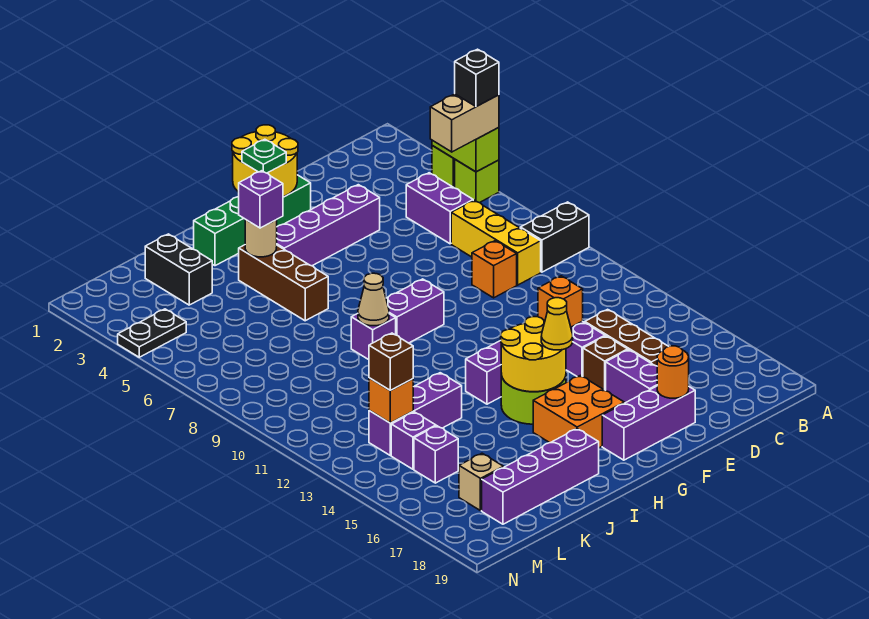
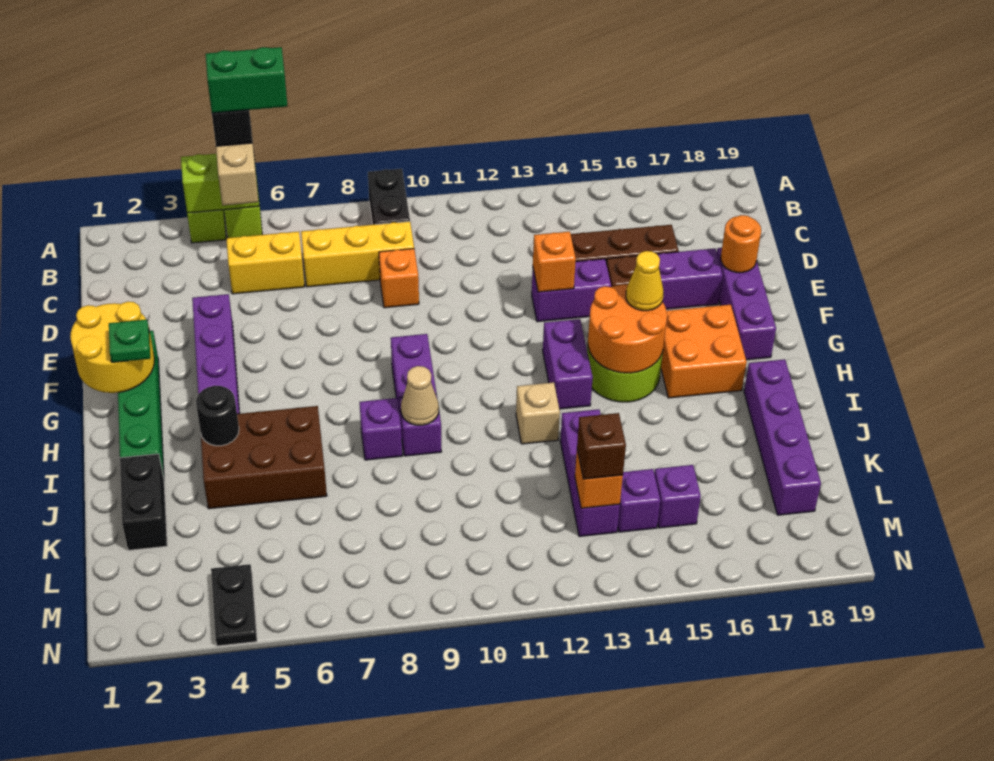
none -> green 1x2 brick [206,47,287,113]
purple 1x2 brick [406,173,473,244] -> yellow 1x2 brick [226,232,305,294]
yellow 2x2 round brick [500,317,566,392] -> orange 2x2 round brick [588,285,667,373]
brown 1x3 brick [239,245,328,321] -> brown 2x3 brick [201,406,327,509]
tan 1x1 round brick [245,219,277,257] -> black 1x1 round brick [196,386,239,446]
purple 1x1 brick [239,171,283,228] -> purple 1x1 brick moved to [360,398,402,460]
black 1x2 brick [145,234,212,305] -> black 1x2 brick turned to [120,454,167,550]
tan 1x1 brick [459,453,503,511] -> tan 1x1 brick moved to [516,382,560,444]

